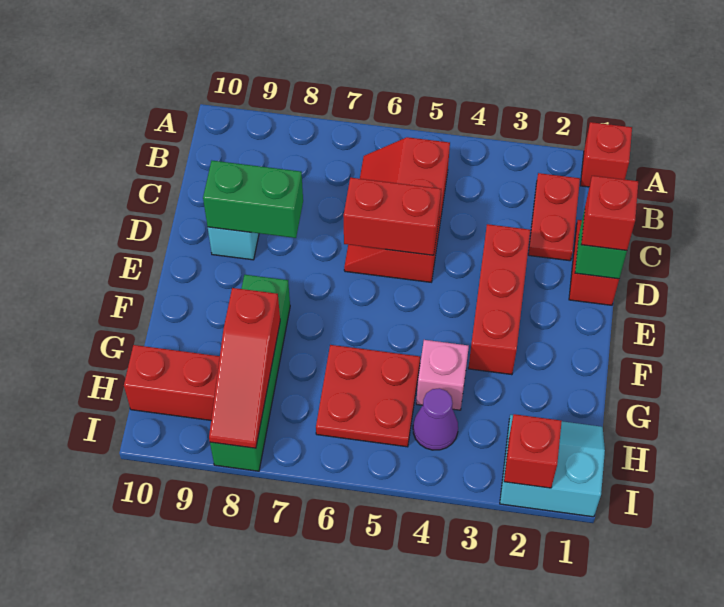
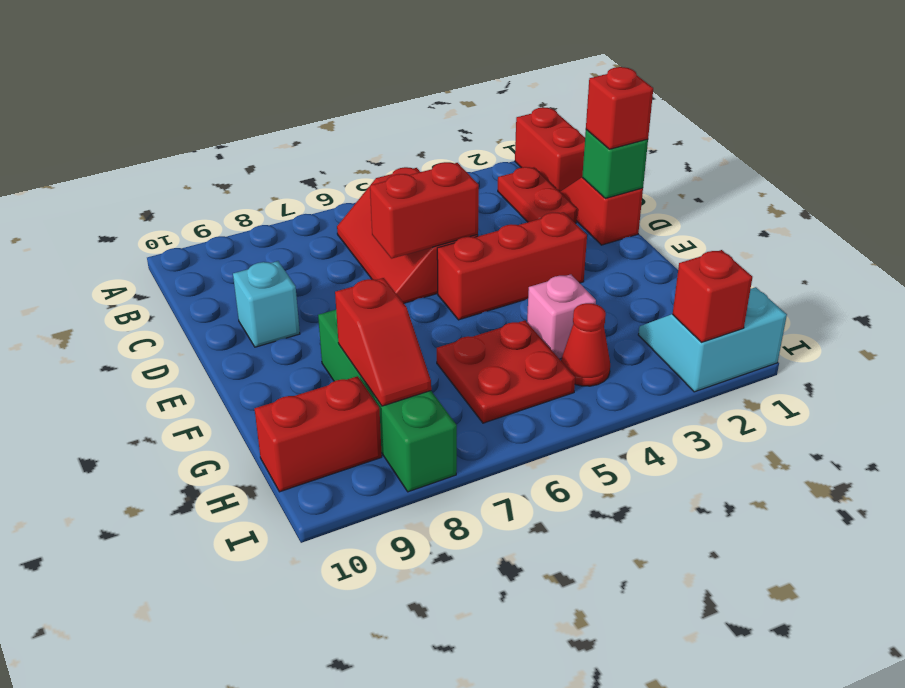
red 1x1 brick [580,122,632,187] -> red 1x2 brick [515,107,585,192]
red 1x3 brick [468,224,530,375] -> red 1x3 brick turned to [437,212,587,320]
green 1x2 brick [203,161,303,238] -> none
red 1x3 slope [209,288,280,448] -> red 1x2 slope [335,278,431,406]
purple 1x1 cone [413,388,458,450] -> red 1x1 cone [561,303,610,386]

